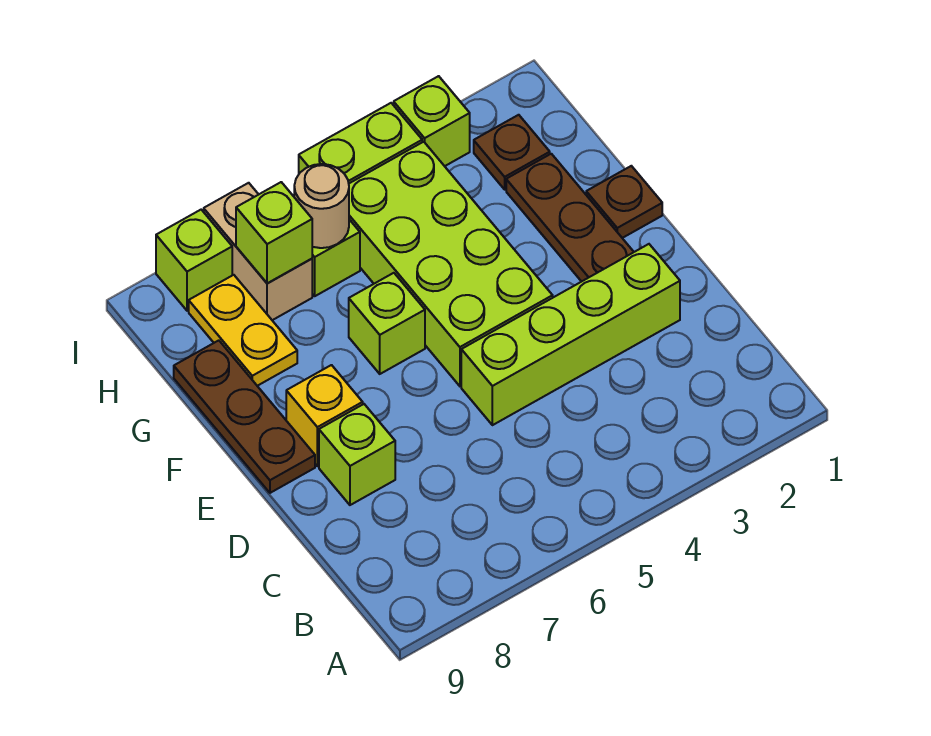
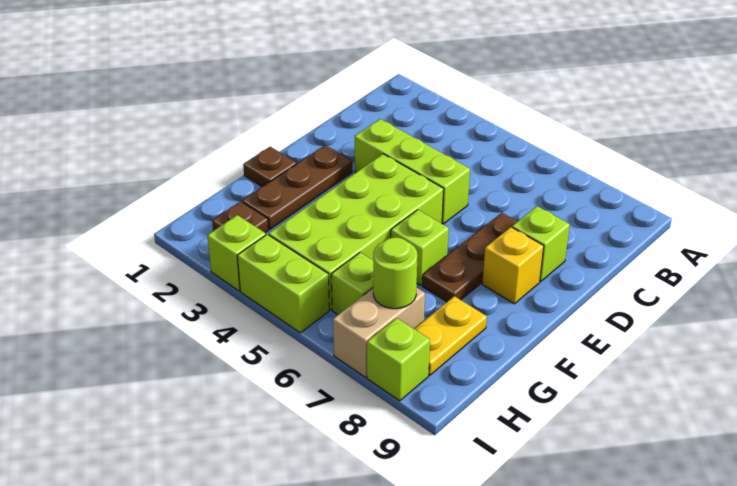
lime 1x4 brick [461,244,680,425] -> lime 1x3 brick [355,119,470,224]
brown 1x3 plate [174,340,315,493] -> brown 1x3 plate moved to [422,213,518,302]
tan 1x1 round brick [294,164,349,248] -> none
lime 1x1 brick [236,182,312,284] -> lime 1x1 round brick [373,237,418,309]

